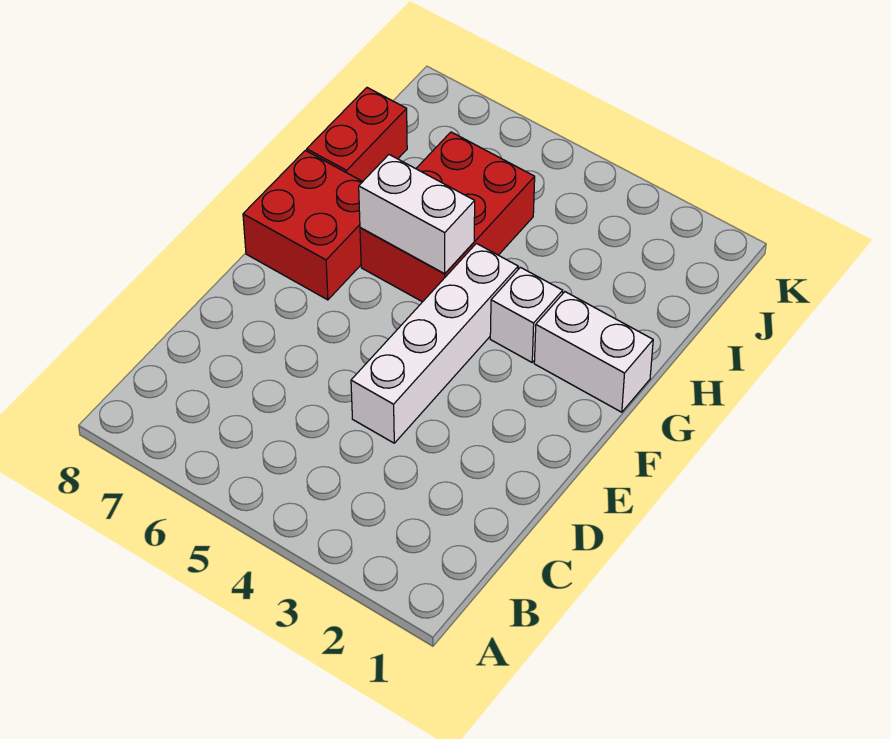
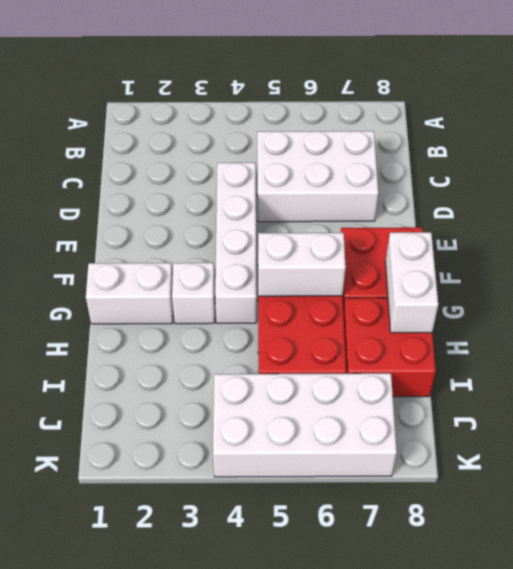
none -> white 2x3 brick [257,131,378,222]
none -> white 1x2 brick [385,232,438,333]
red 1x2 brick [307,88,407,181] -> red 2x2 brick [343,298,436,397]
none -> white 2x4 brick [213,373,397,477]

